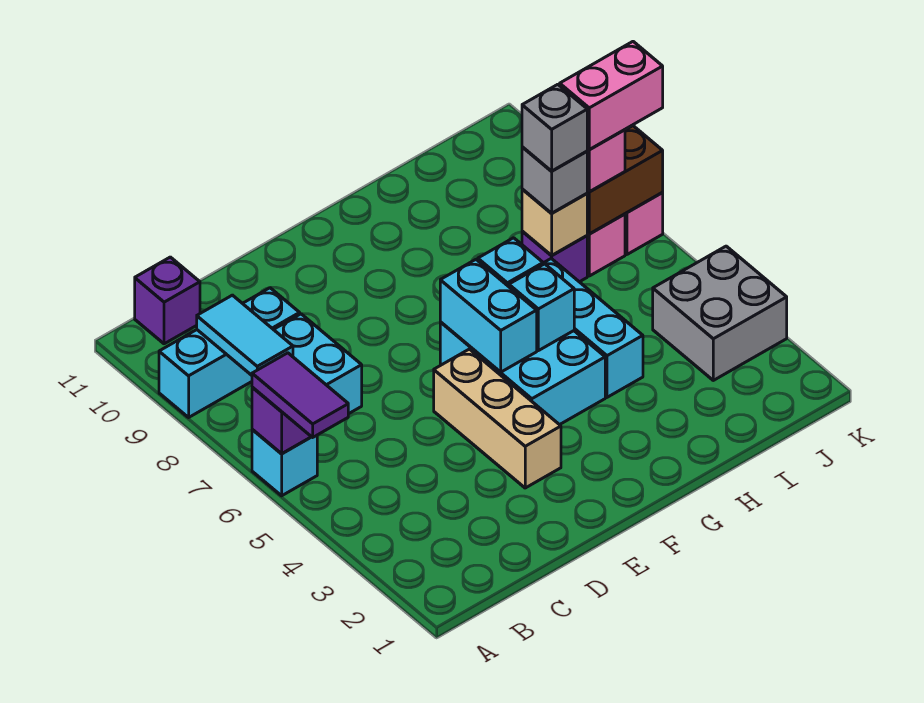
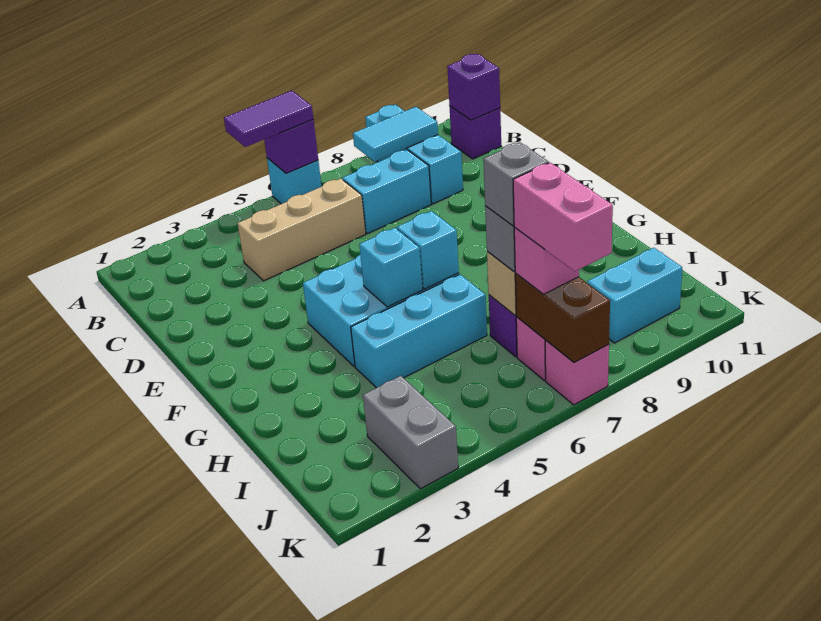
none -> purple 1x1 brick [447,54,500,120]
tan 1x3 brick [434,349,561,488] -> tan 1x3 brick moved to [237,178,366,281]
cyan 1x2 brick [440,260,537,372] -> cyan 1x2 brick moved to [587,248,682,343]
grey 2x2 brick [653,246,787,380] -> grey 1x2 brick [363,376,458,489]

